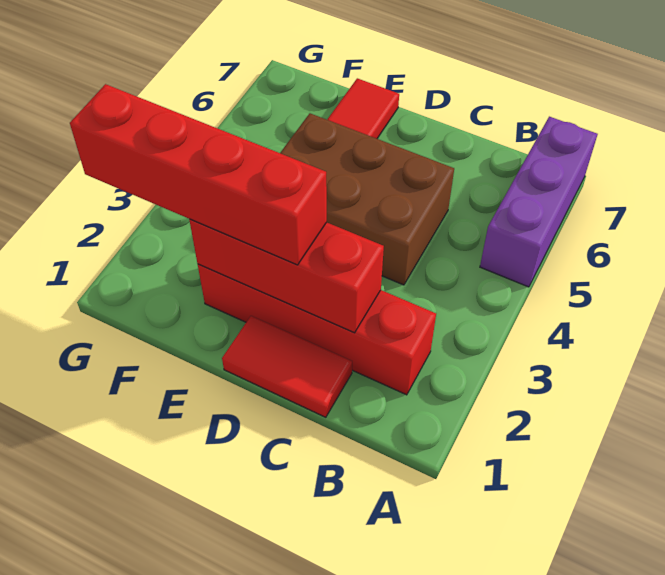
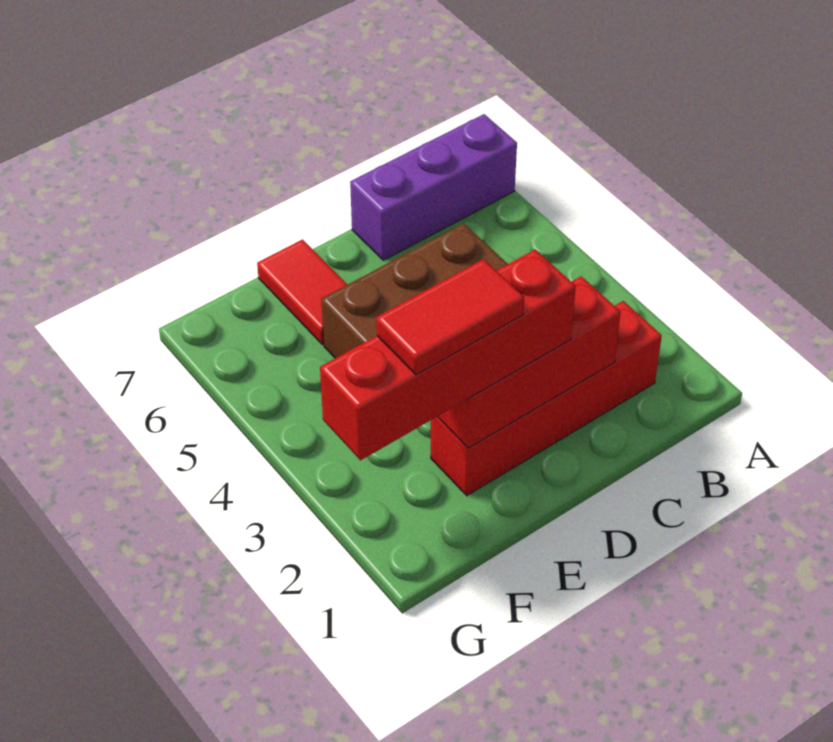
purple 1x3 brick [480,117,598,287] -> purple 1x3 brick turned to [350,114,517,260]
red 1x2 tile [222,316,352,417] -> red 1x2 tile moved to [376,259,524,375]

